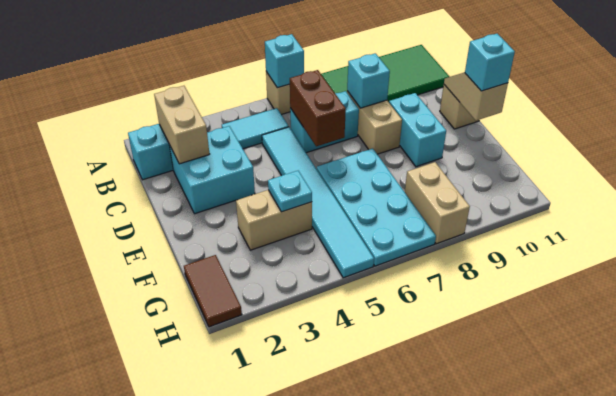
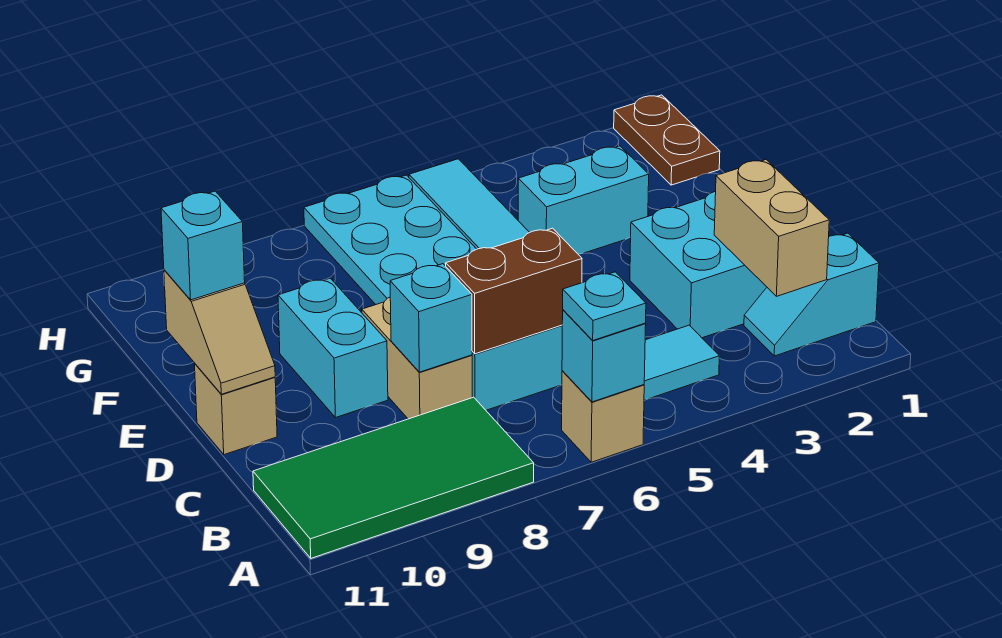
brown 1x2 brick [290,70,346,146] -> brown 1x2 brick turned to [446,228,582,354]
tan 1x2 brick [236,190,312,250] -> cyan 1x2 brick [518,146,649,254]
cyan 1x1 plate [268,171,312,212] -> cyan 1x1 plate moved to [563,272,646,340]
brown 1x2 tile [184,255,242,327] -> brown 1x2 plate [614,95,720,185]
tan 1x2 brick [405,162,470,244] -> none

